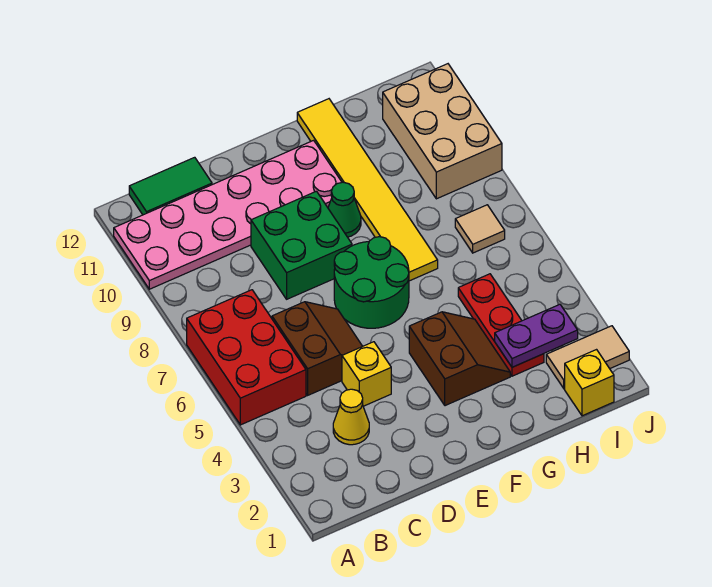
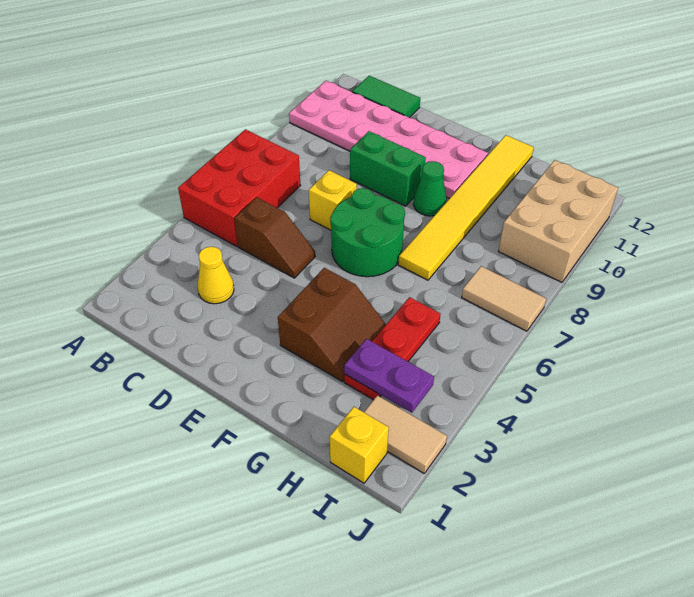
brown 2x2 slope [272,302,363,395] -> brown 1x2 slope [234,197,315,278]
yellow 1x1 brick [342,342,391,406] -> yellow 1x1 brick moved to [309,170,357,230]
green 2x2 brick [251,191,352,299] -> green 1x2 brick [350,131,426,206]
tan 1x1 tile [455,205,505,253] -> tan 1x2 tile [462,266,546,331]

